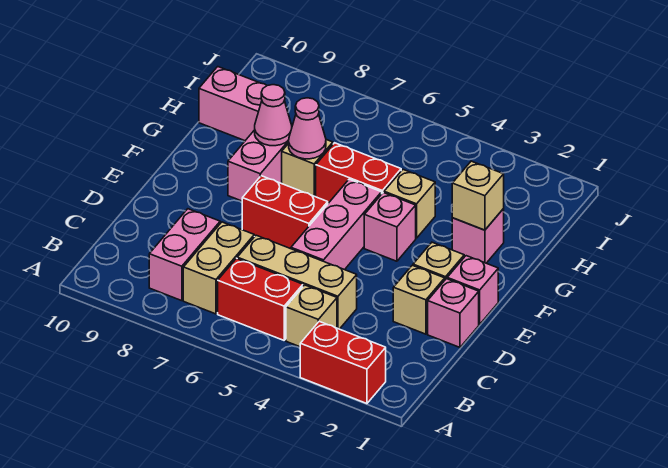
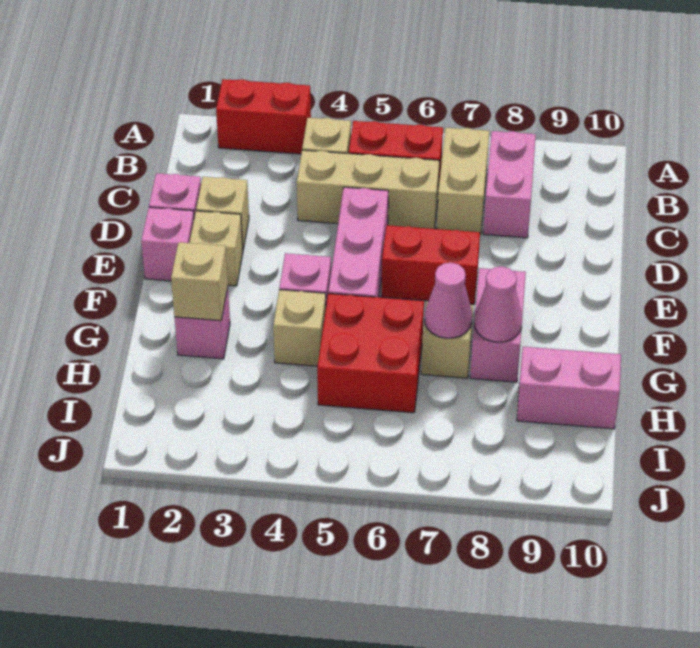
red 1x2 brick [316,143,401,203] -> red 2x2 brick [317,293,424,413]

